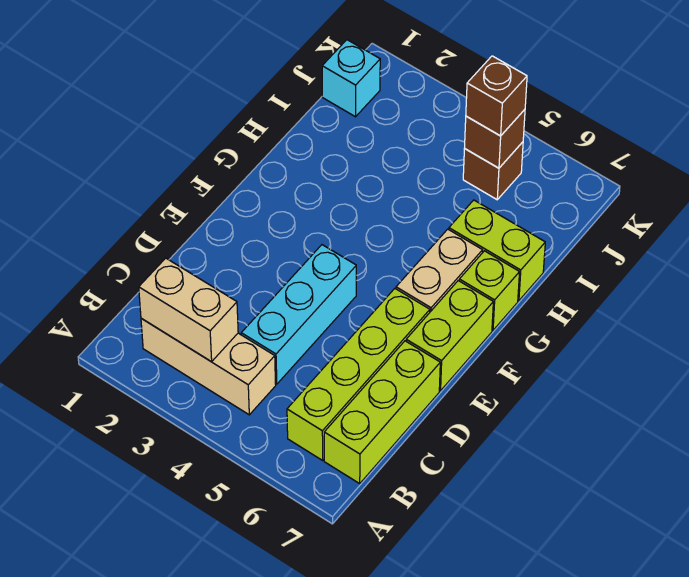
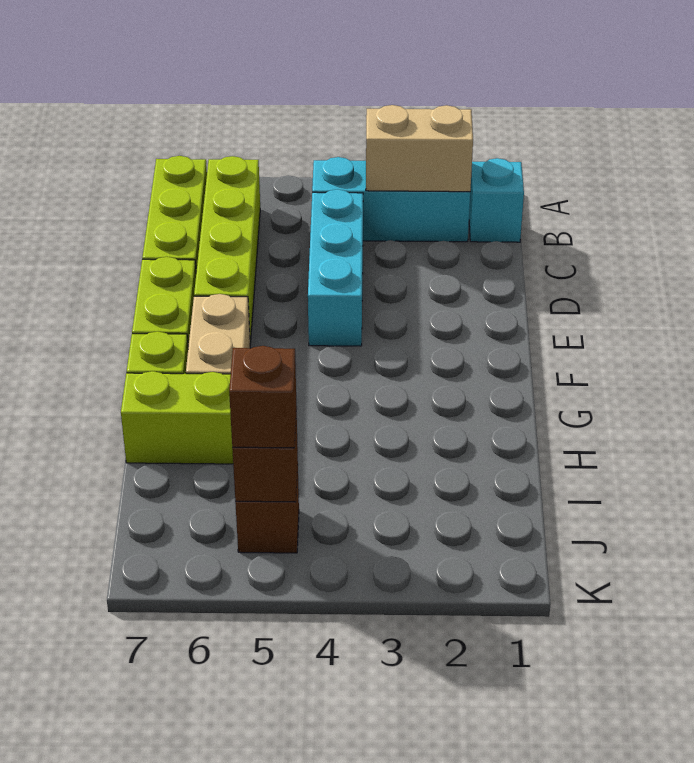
tan 1x3 brick [141,318,276,415] -> cyan 1x3 brick [312,157,470,242]
cyan 1x1 brick [322,40,380,117] -> cyan 1x1 brick moved to [469,158,524,242]

